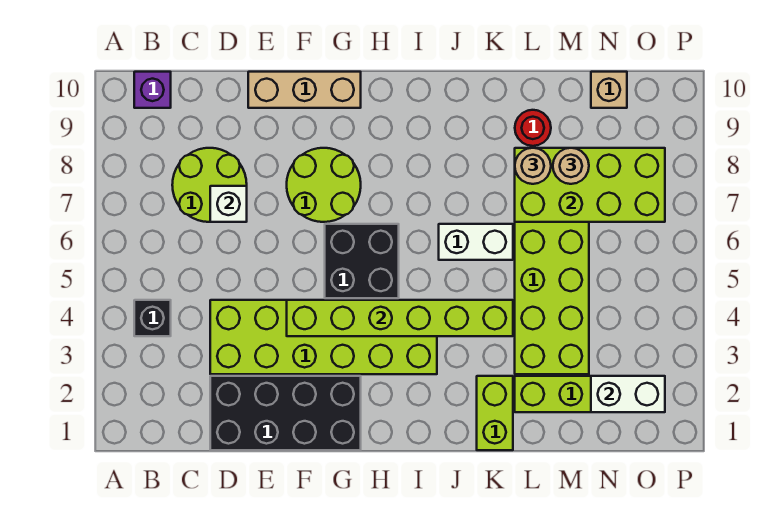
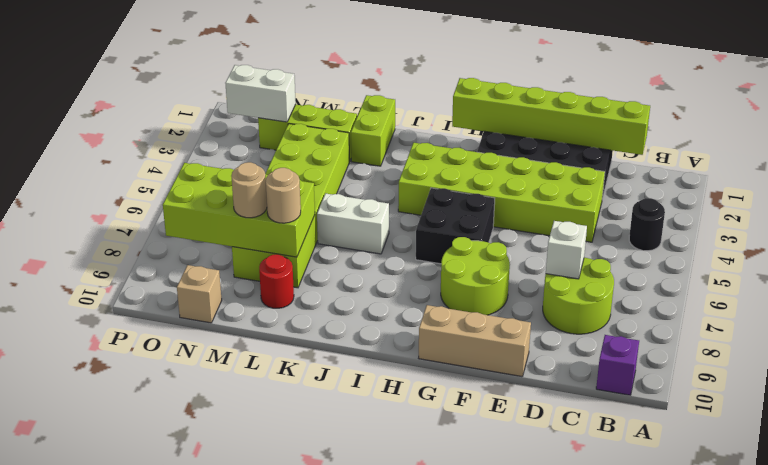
black 1x1 brick [134,300,171,336] -> black 1x1 round brick [629,198,665,251]
lime 1x6 brick [287,300,513,336] -> lime 1x6 brick moved to [452,78,650,155]

